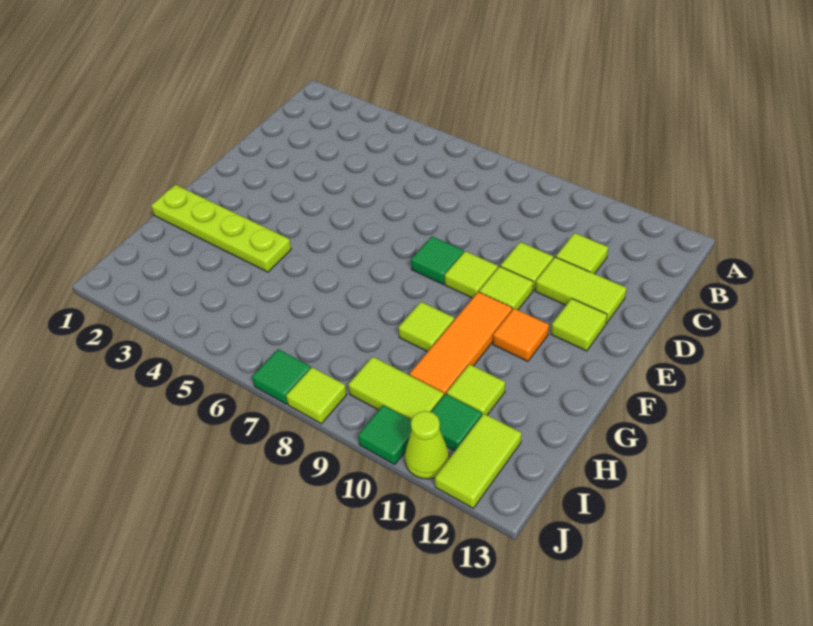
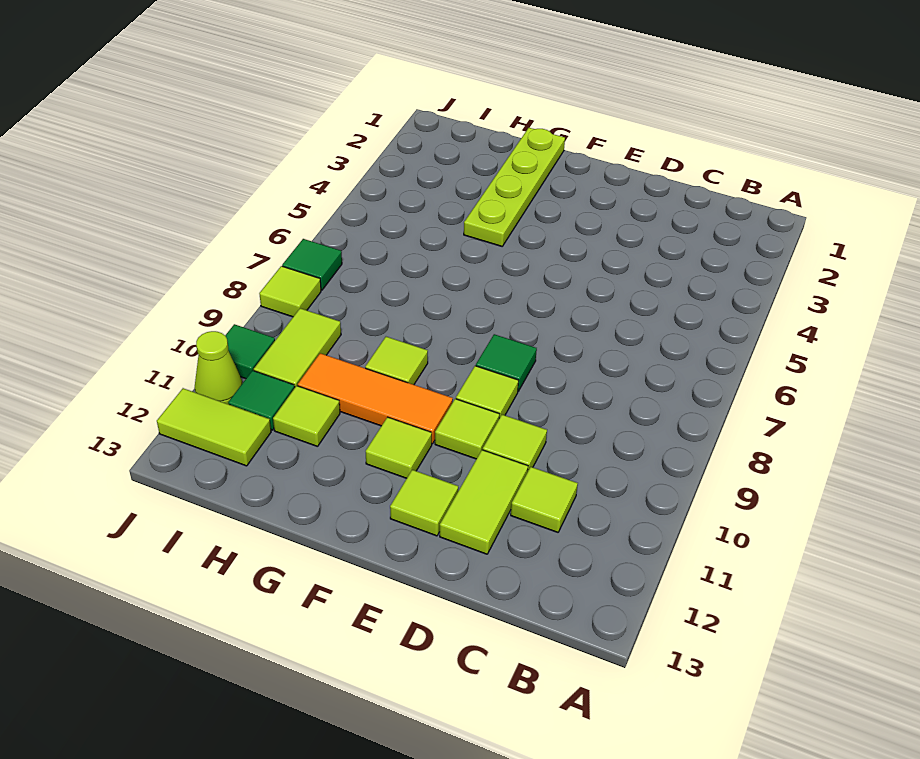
orange 1x1 tile [493,309,549,361] -> lime 1x1 tile [366,417,432,478]

